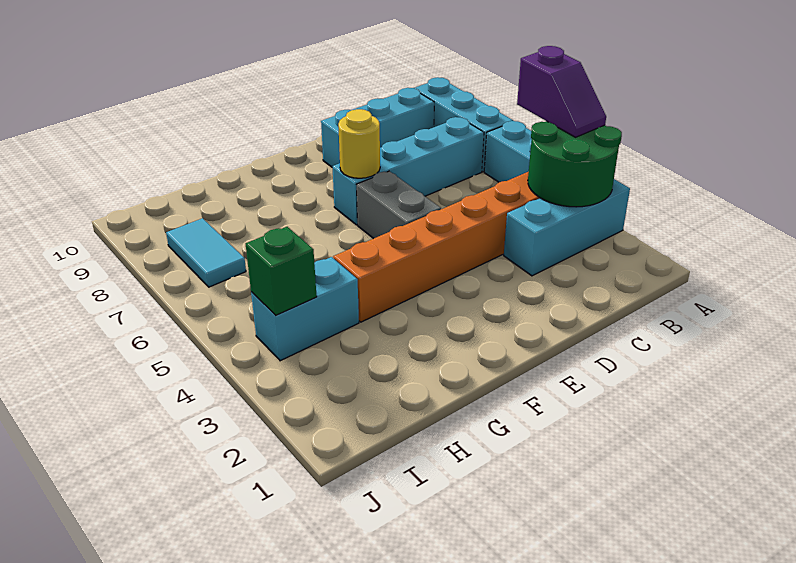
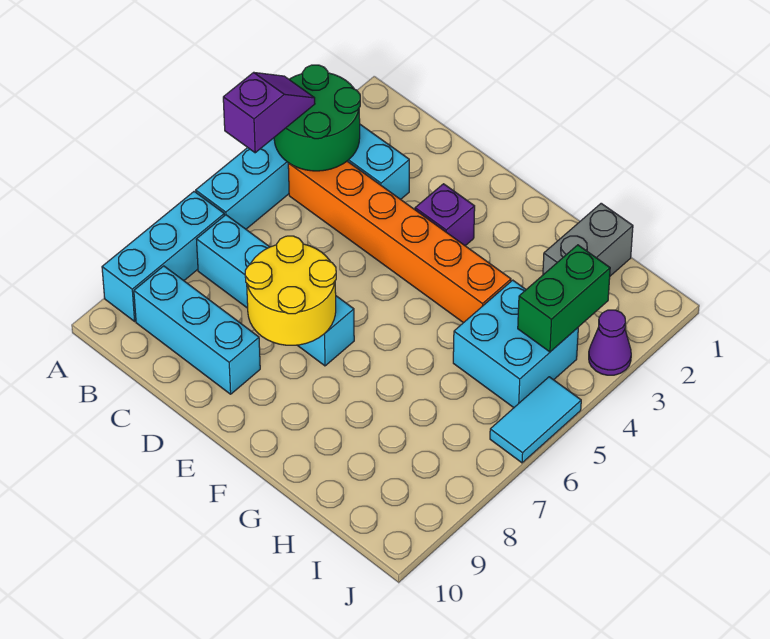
none -> purple 1x1 brick [415,184,475,246]
grey 1x2 brick [356,171,441,239] -> grey 1x2 brick moved to [543,203,633,276]
yellow 1x1 round brick [338,109,380,178] -> yellow 2x2 round brick [245,236,336,345]
cyan 1x2 brick [251,257,359,361] -> cyan 2x2 brick [453,280,578,408]
green 1x1 brick [246,227,317,315] -> green 1x2 brick [518,245,610,352]
cyan 1x2 tile [166,218,246,287] -> cyan 1x2 tile moved to [490,377,581,463]
none -> purple 1x1 cone [589,310,631,375]

